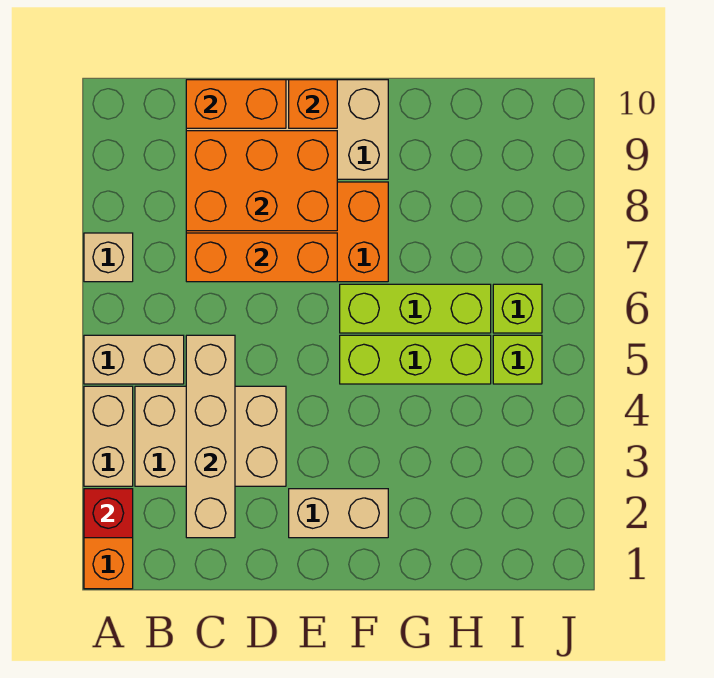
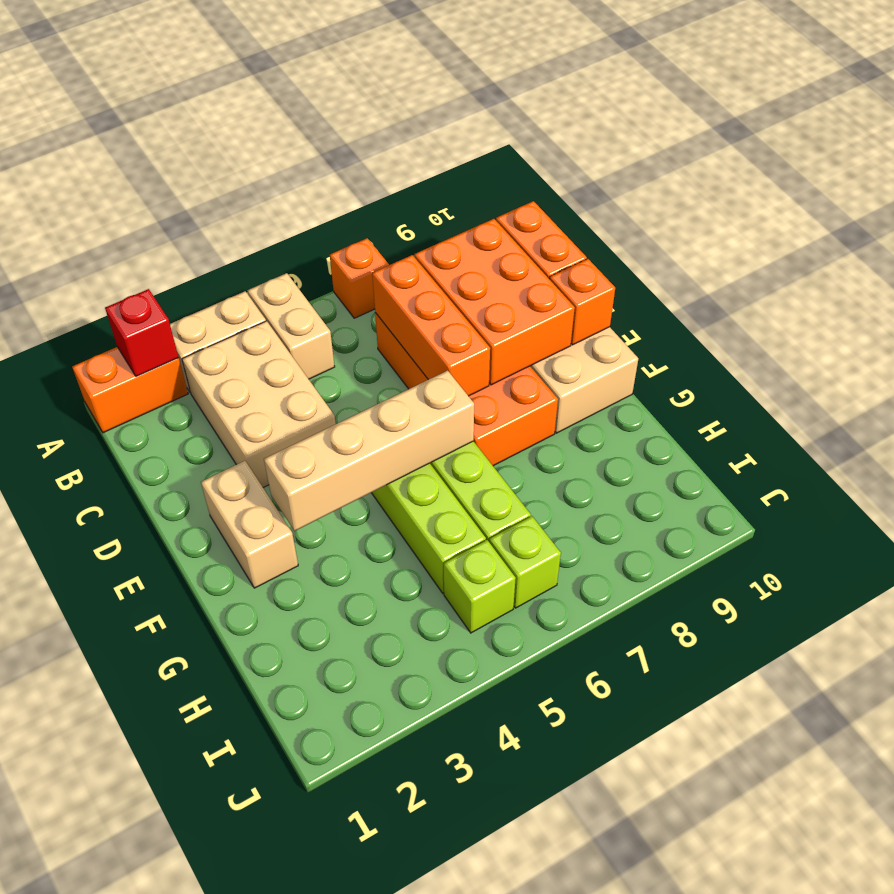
tan 1x1 brick [84,233,133,282] -> orange 1x1 brick [330,238,389,318]
tan 1x4 brick [186,335,235,538] -> tan 1x4 brick moved to [264,370,474,531]

